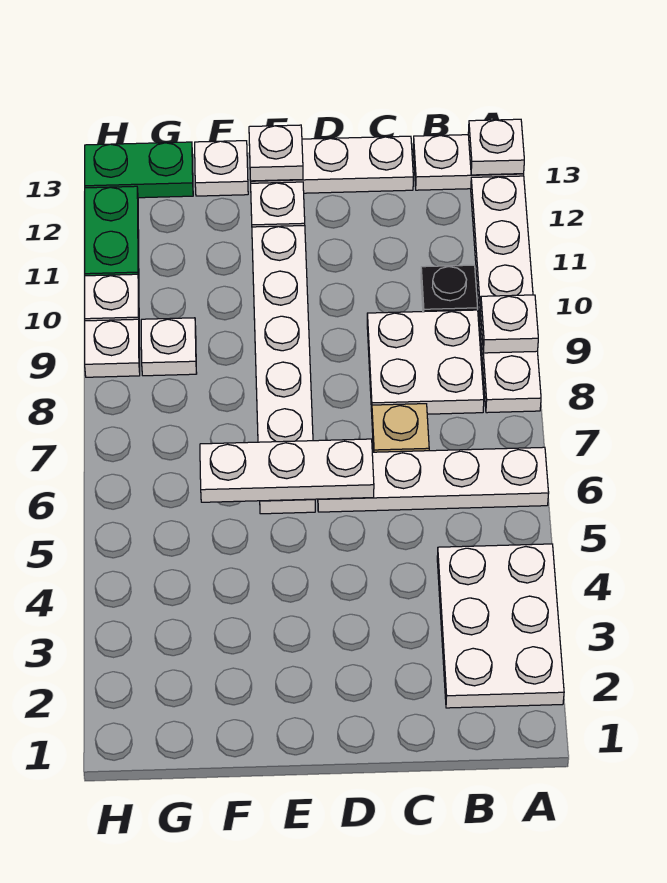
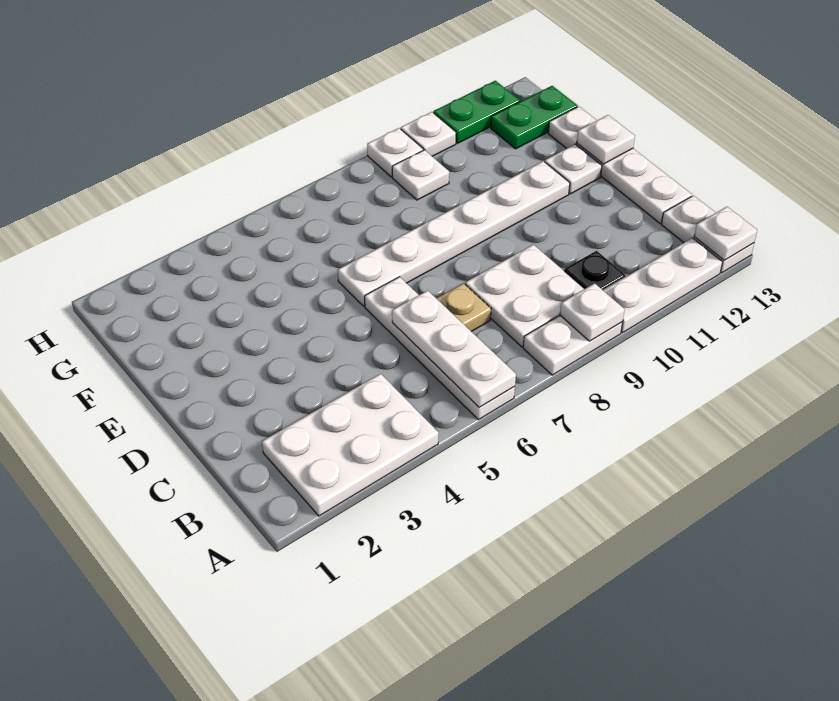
white 1x3 plate [200,439,374,502] -> white 1x3 plate moved to [392,290,516,407]
green 1x2 plate [85,142,193,198] -> green 1x2 plate turned to [491,86,577,149]

